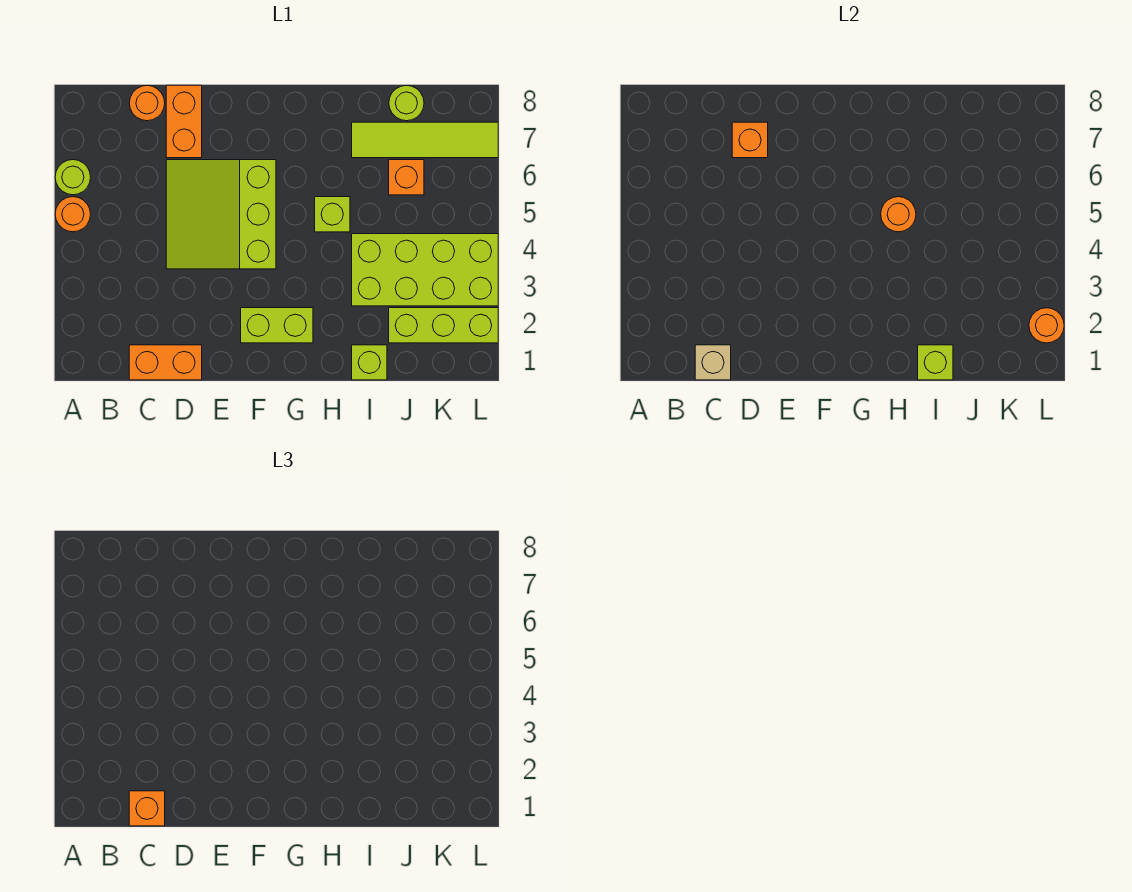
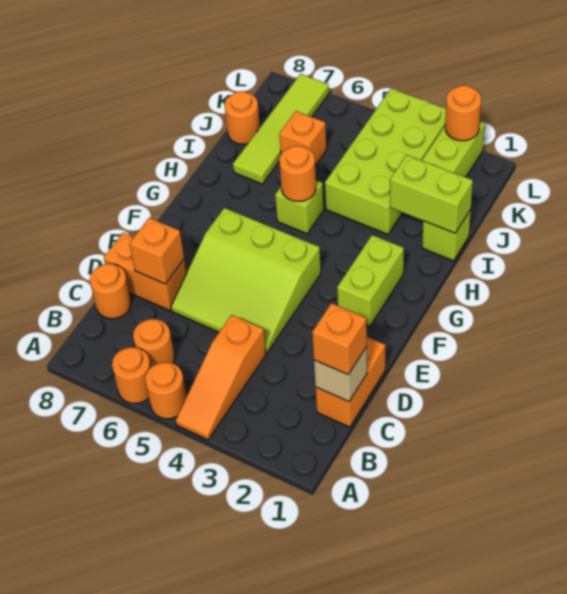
none -> orange 1x3 slope [176,315,266,440]
lime 1x1 round brick [55,160,91,195] -> orange 1x1 round brick [112,347,151,403]
none -> orange 1x1 round brick [133,319,175,367]
lime 1x1 brick [918,345,953,380] -> lime 1x2 brick [390,155,473,233]
lime 1x1 round brick [389,85,424,121] -> orange 1x1 round brick [225,91,260,144]

